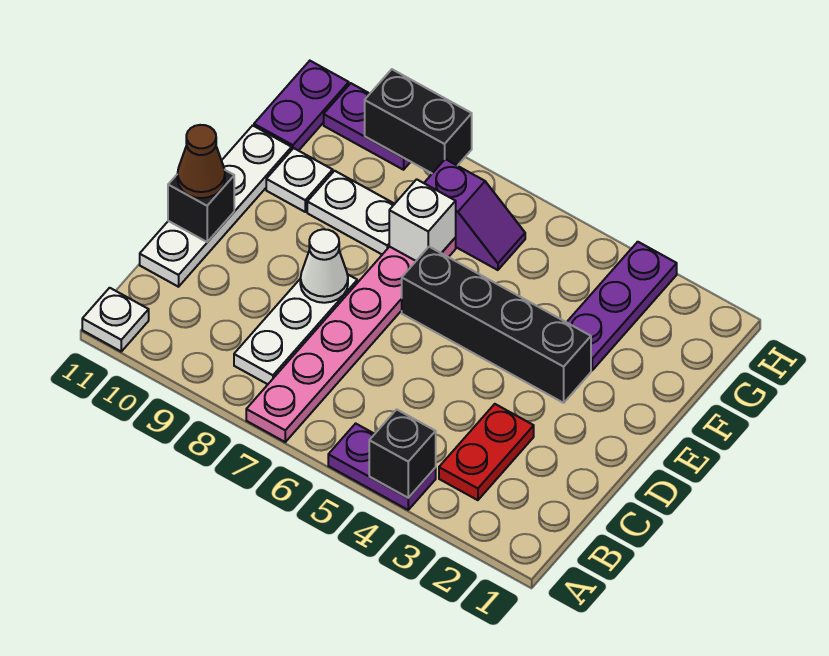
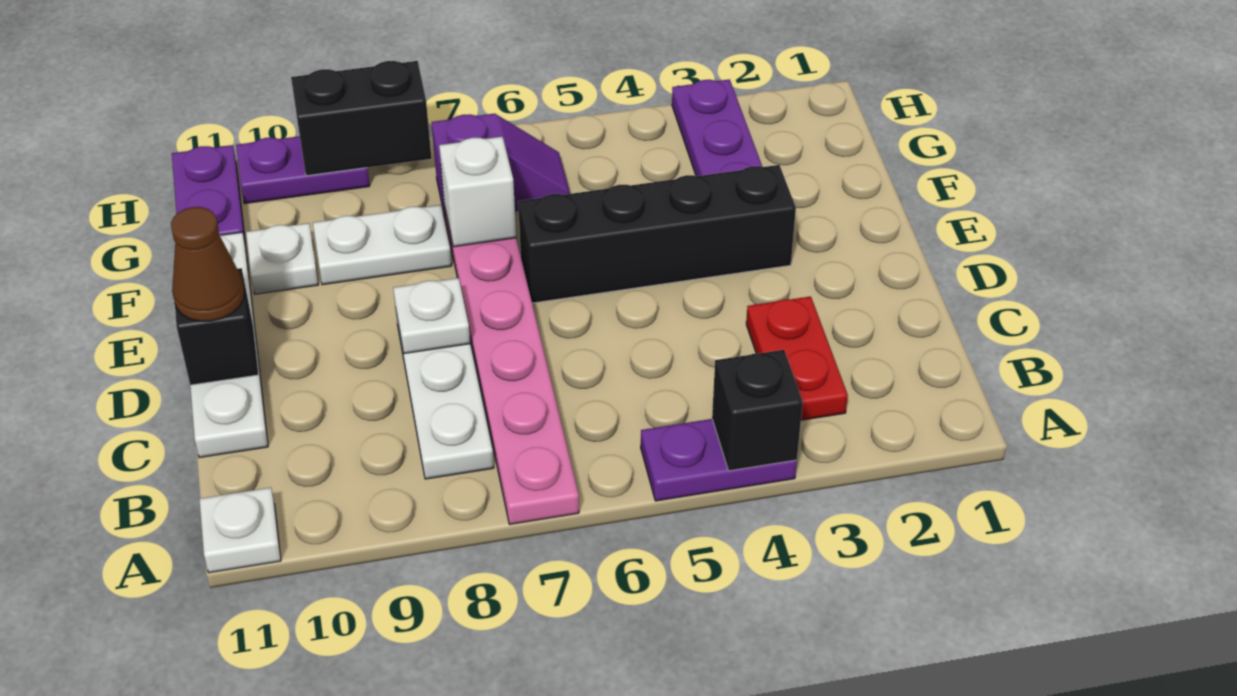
white 1x1 cone [300,229,348,303] -> white 1x1 plate [393,278,470,354]

